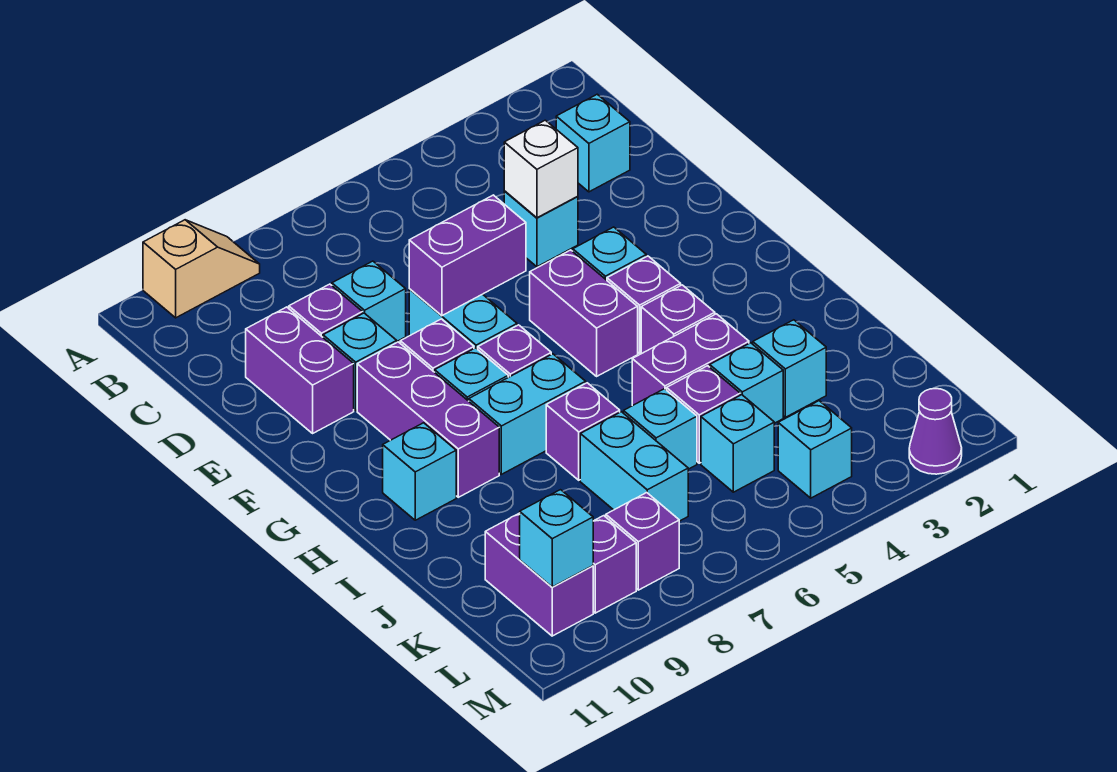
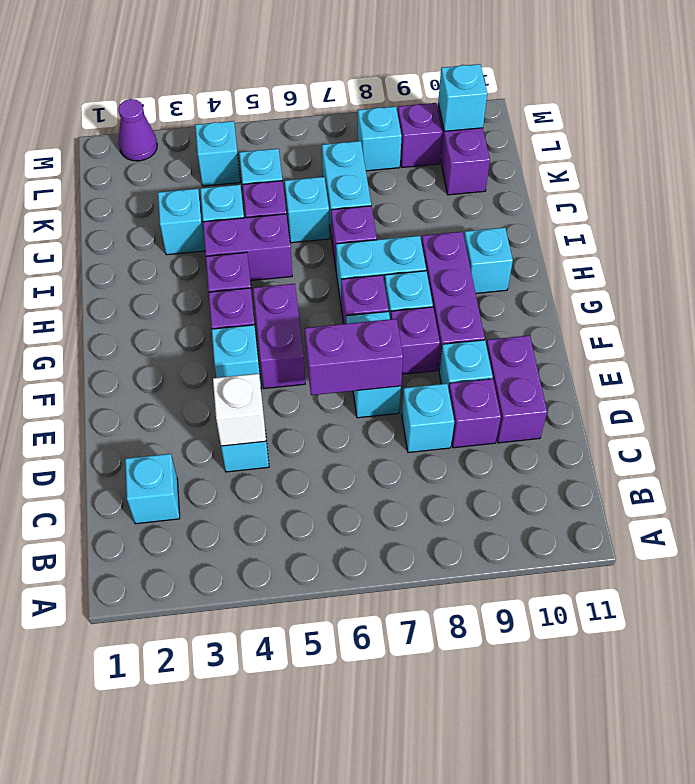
tan 1x2 slope [143,220,260,318] -> none
purple 1x1 brick [606,493,679,590] -> cyan 1x1 brick [358,106,402,171]

